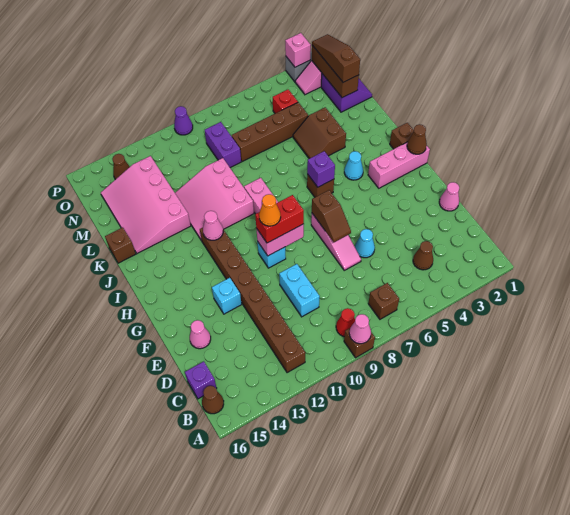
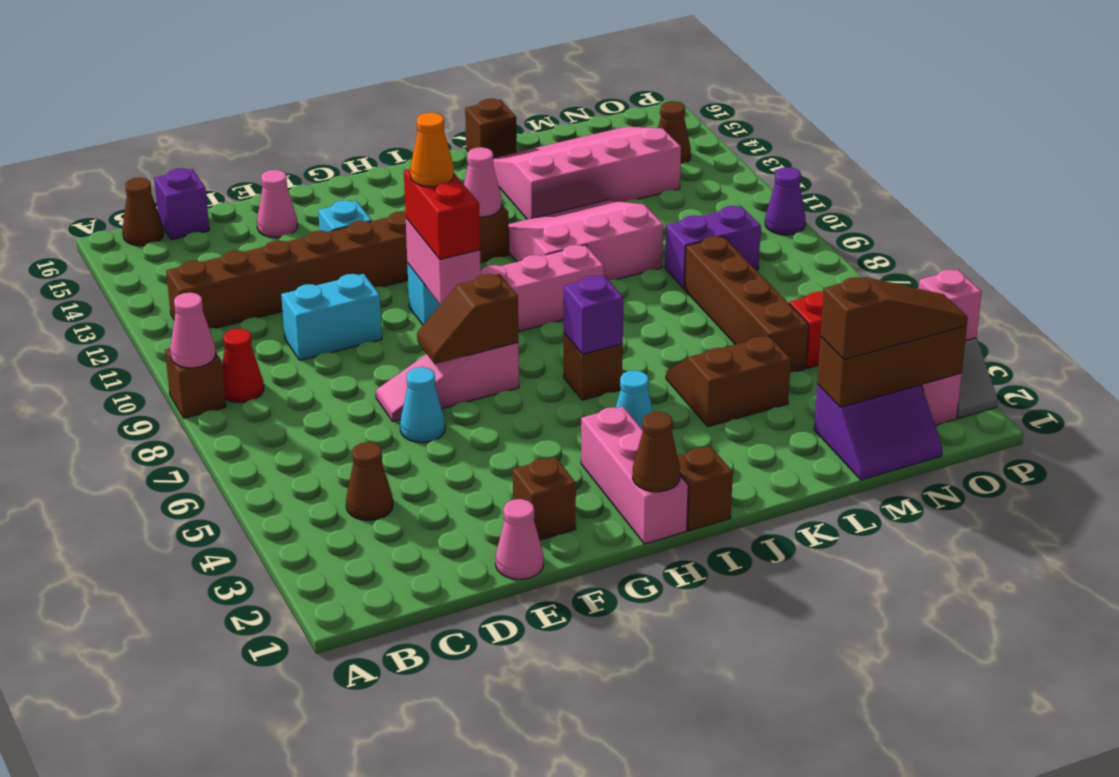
brown 1x1 brick [368,283,399,319] -> brown 1x1 brick moved to [513,457,576,540]

